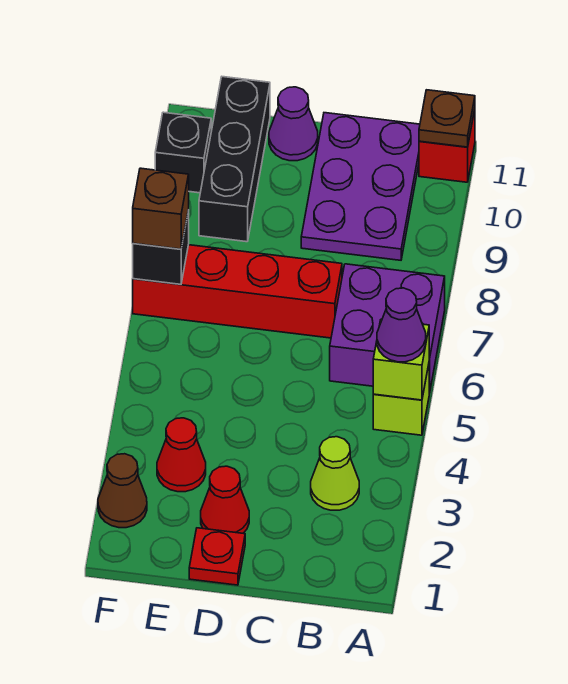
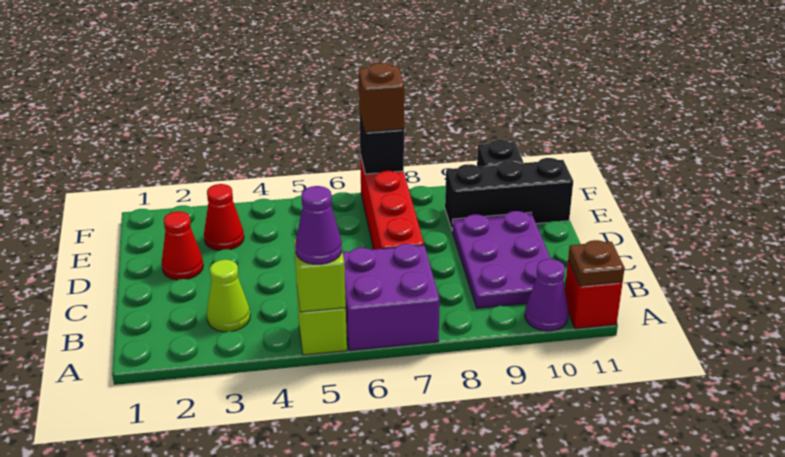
purple 2x3 plate [301,113,420,260] -> purple 2x3 plate turned to [452,211,551,308]
red 1x1 plate [189,528,245,585] -> none
purple 1x1 cone [269,87,318,161] -> purple 1x1 cone moved to [525,259,568,331]
brown 1x1 cone [98,454,147,528] -> none

